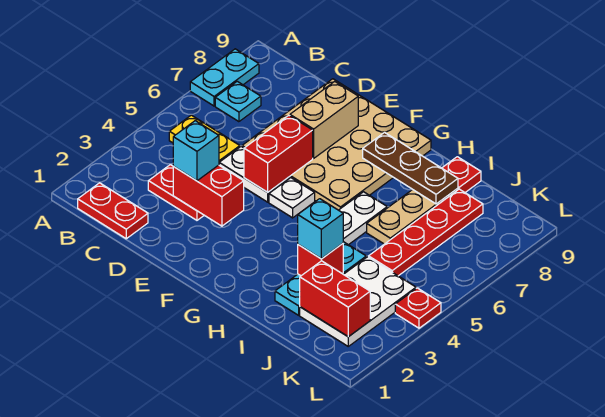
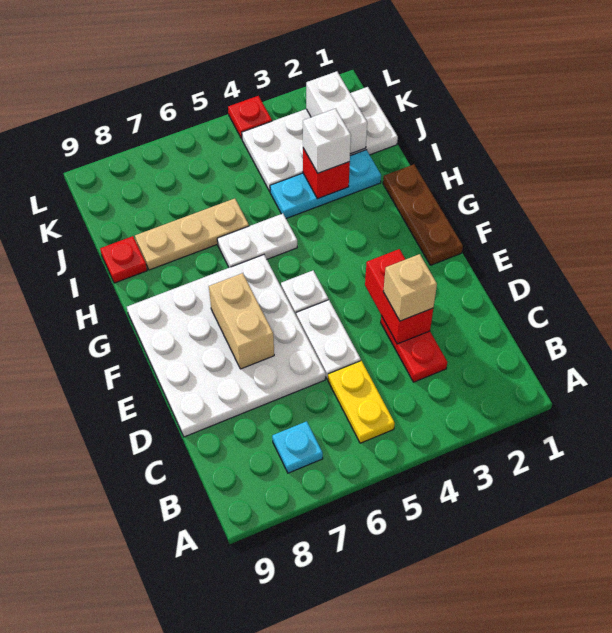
cyan 1x2 plate [190,49,259,106] -> none
red 1x2 plate [78,183,148,239] -> none
cyan 1x1 brick [173,121,219,181] -> tan 1x1 brick [383,254,437,321]
tan 4x4 plate [242,79,431,210] -> white 4x4 plate [127,255,326,437]
red 1x2 brick [244,115,313,192] -> none
tan 1x2 brick [290,82,358,158] -> tan 1x2 brick turned to [209,273,274,369]
brown 1x3 plate [363,133,458,204] -> brown 1x3 plate moved to [383,164,463,265]
cyan 1x1 brick [298,199,343,259] -> white 1x1 brick [303,109,351,173]
white 2x3 plate [300,257,416,346] -> white 2x4 plate [242,87,398,191]
red 1x2 brick [300,261,370,337] -> white 1x2 brick [306,71,367,154]
red 1x4 plate [369,189,483,276] -> none

